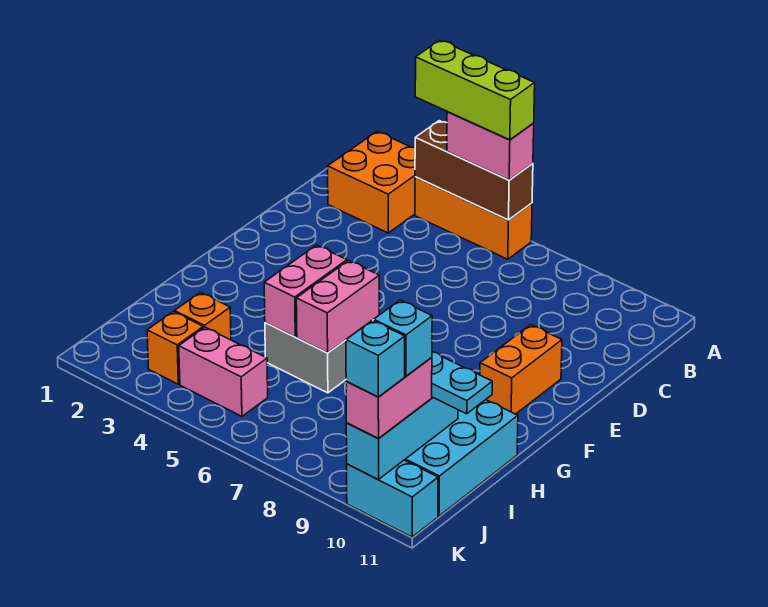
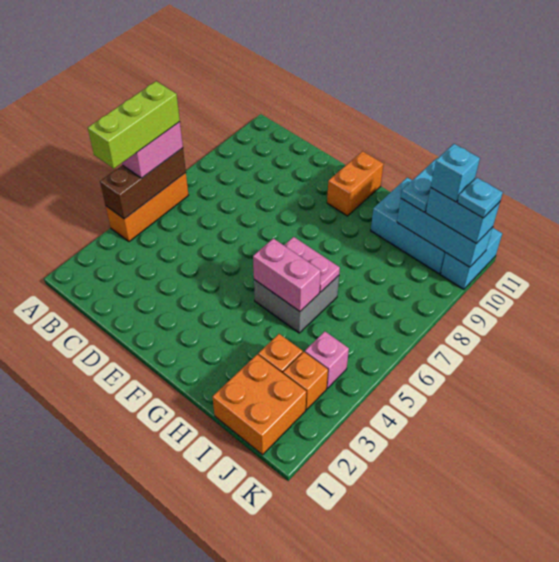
orange 2x2 brick [328,132,415,233] -> orange 2x2 brick moved to [213,354,306,455]
orange 1x2 brick [480,325,562,414] -> orange 1x2 brick turned to [327,151,383,216]
pink 1x2 brick [296,261,379,353] -> pink 1x2 plate [284,237,340,292]
pink 1x2 brick [179,327,268,416] -> pink 1x1 brick [305,331,349,388]
pink 1x2 brick [346,357,432,438] -> cyan 1x2 brick [426,188,500,243]
cyan 1x1 brick [346,320,405,397] -> cyan 1x1 plate [457,178,503,218]

